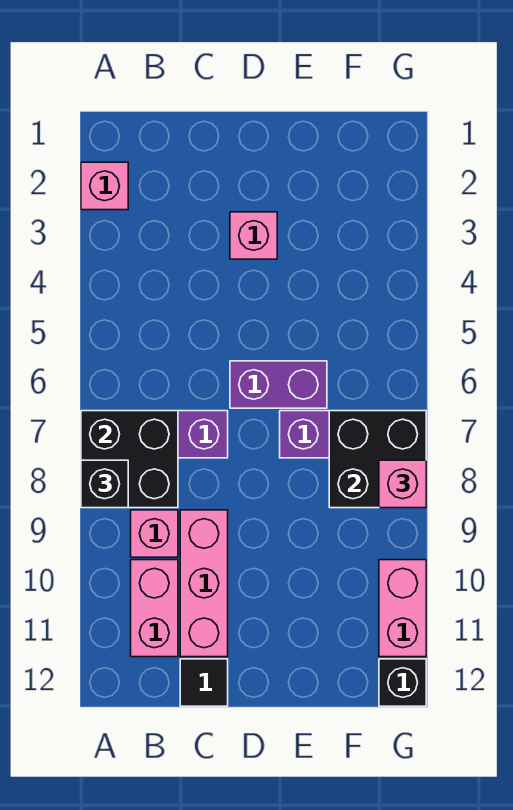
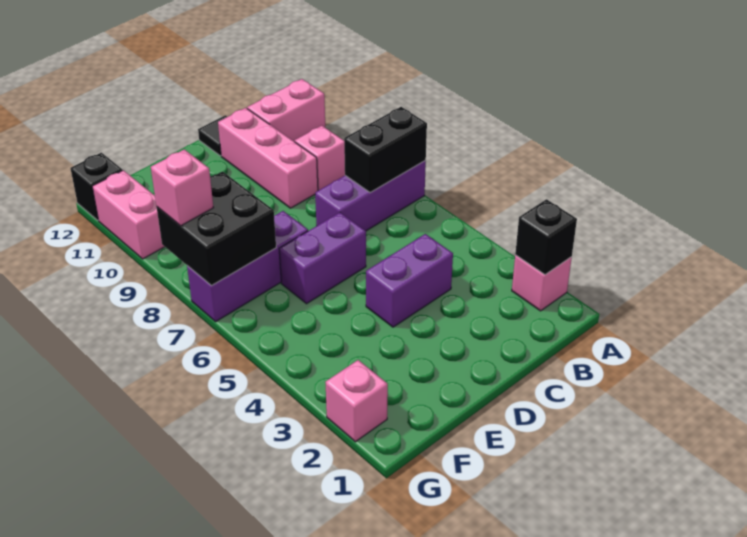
black 2x2 brick [81,411,178,508] -> black 1x2 brick [344,107,427,193]
black 1x1 brick [81,460,128,508] -> black 1x1 brick moved to [515,199,577,275]
pink 1x2 brick [131,560,178,657] -> pink 1x2 brick turned to [247,79,325,142]
none -> purple 1x2 brick [366,234,453,327]
pink 1x1 brick [230,212,277,259] -> pink 1x1 brick moved to [326,360,388,442]

